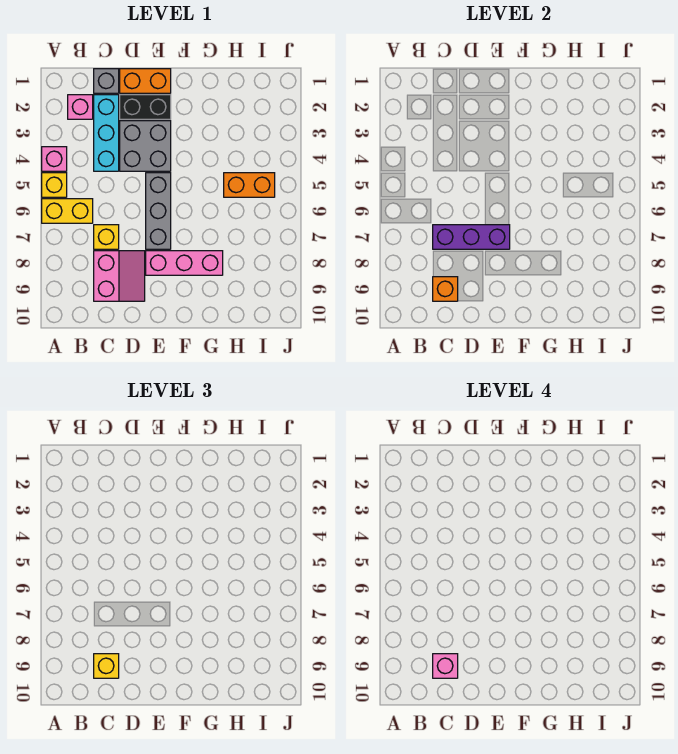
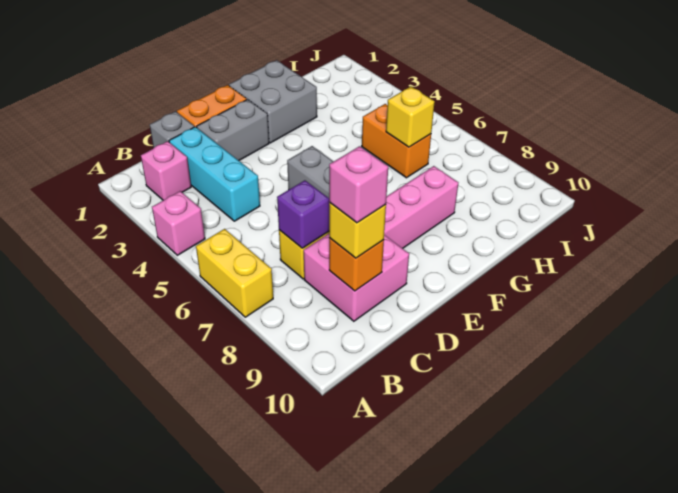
yellow 1x1 brick [42,173,67,197] -> yellow 1x1 brick moved to [386,87,435,147]
yellow 1x2 brick [42,199,93,223] -> yellow 1x2 brick turned to [196,229,273,317]
purple 1x3 brick [433,225,510,249] -> purple 1x1 brick [277,180,330,248]
pink 2x2 slope [94,251,145,301] -> pink 2x2 brick [304,234,409,321]
black 1x2 brick [120,95,171,119] -> grey 1x2 brick [197,99,269,160]
grey 2x2 brick [120,121,171,171] -> grey 2x2 brick moved to [229,60,317,143]
orange 1x2 brick [224,173,275,197] -> orange 1x2 brick turned to [362,104,431,178]

